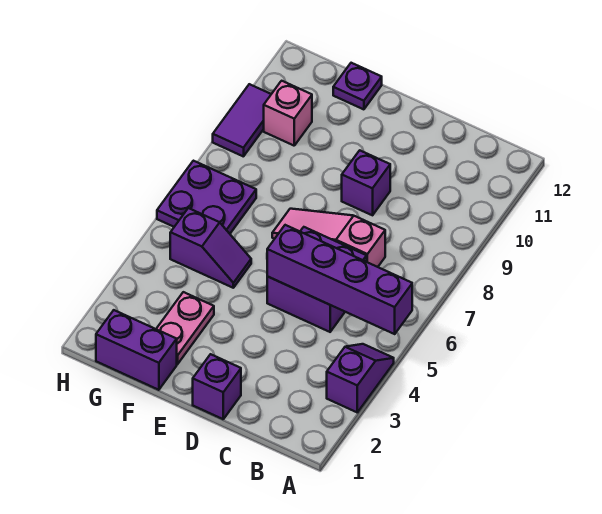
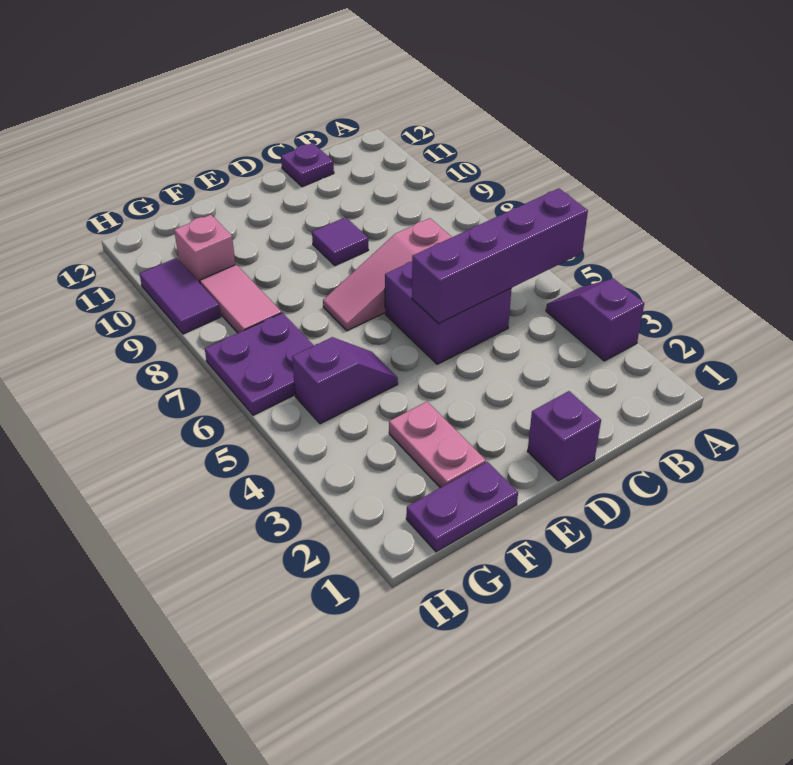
purple 1x1 brick [342,150,390,215] -> purple 1x1 tile [312,217,368,266]
purple 1x2 brick [96,310,177,390] -> purple 1x2 plate [406,462,518,552]
purple 1x1 plate [333,63,382,109] -> purple 1x1 plate moved to [281,143,334,187]
none -> pink 1x2 tile [200,265,281,333]

